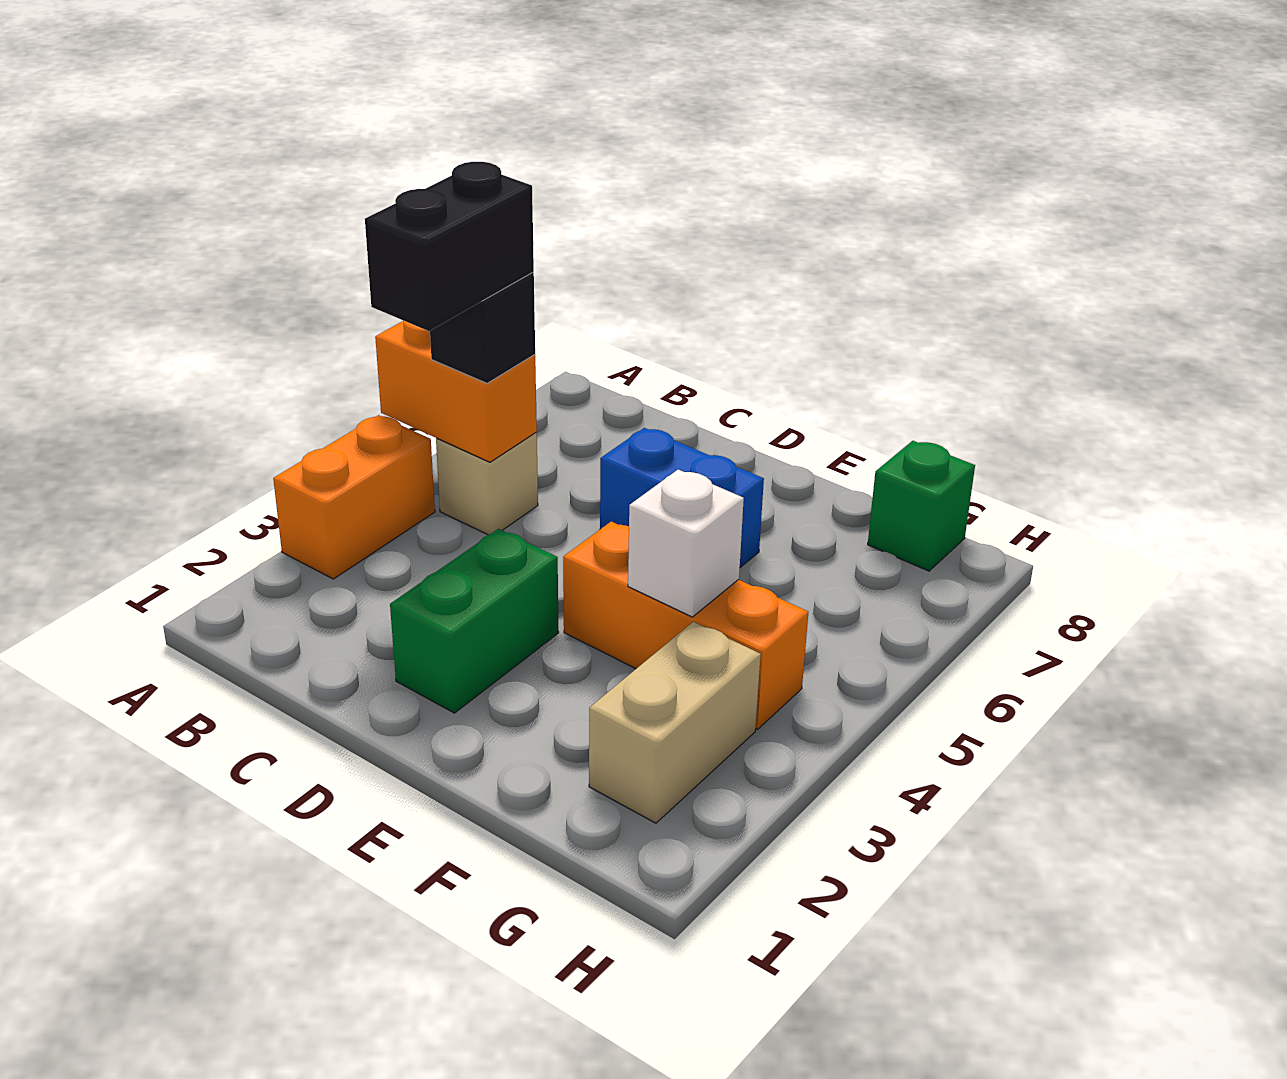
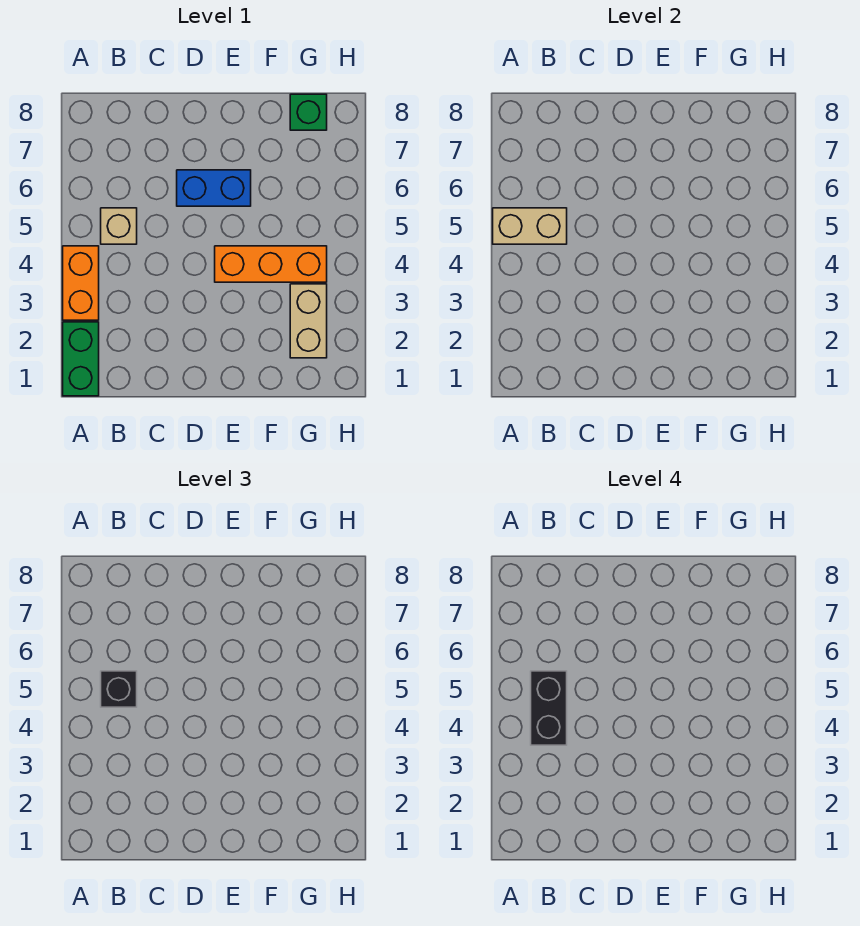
orange 1x2 brick [375,321,537,462] -> tan 1x2 brick [493,208,567,244]
green 1x2 brick [390,529,559,713] -> green 1x2 brick moved to [63,322,99,396]
white 1x1 brick [628,470,744,617] -> none

